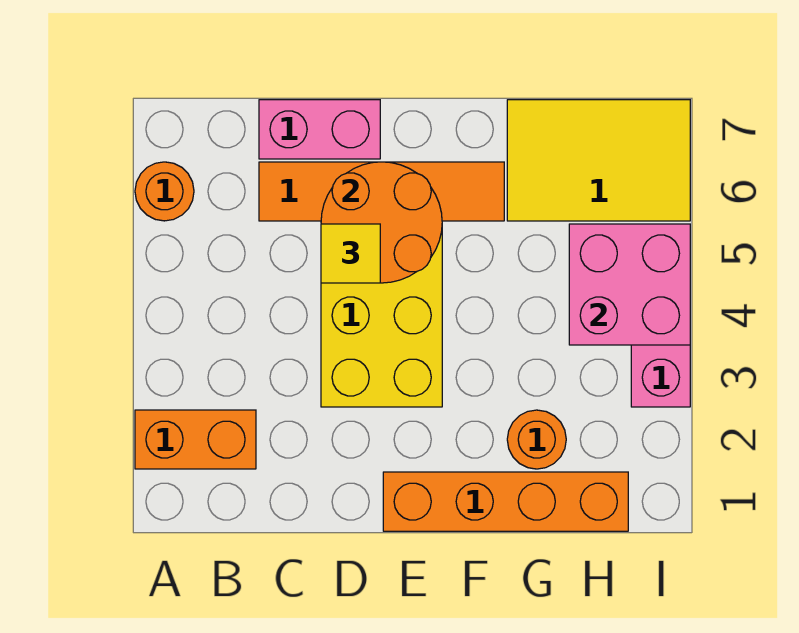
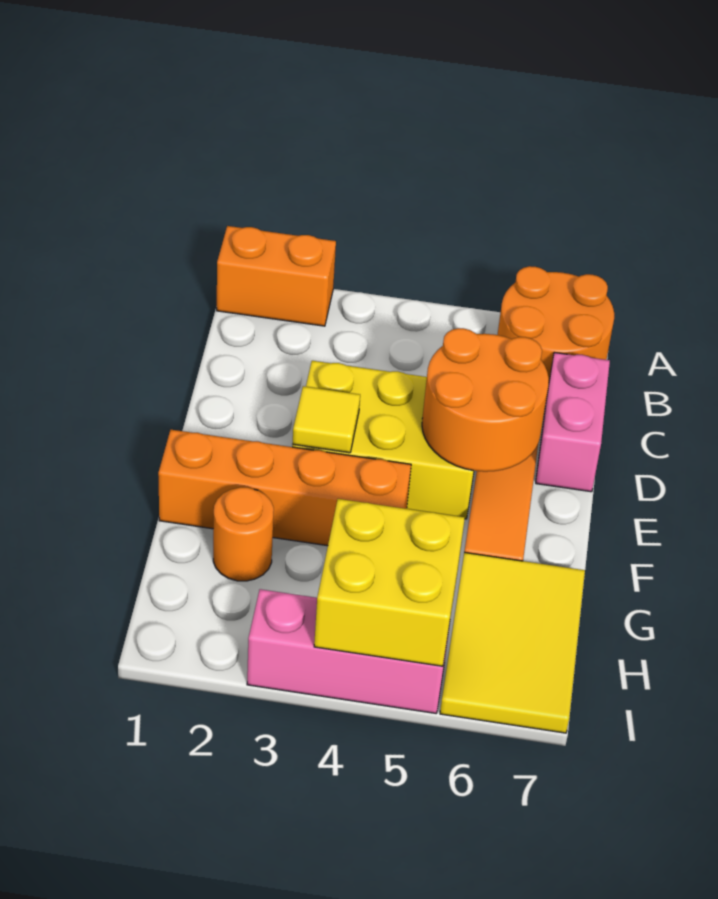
orange 1x2 brick [135,410,256,469] -> orange 1x2 brick turned to [217,226,336,326]
orange 1x1 round brick [135,162,194,221] -> orange 2x2 round brick [498,266,614,380]
yellow 1x1 tile [321,224,380,283] -> yellow 1x1 tile moved to [292,386,360,453]
orange 1x4 brick [383,472,628,531] -> orange 1x4 brick turned to [158,430,411,546]
pink 2x2 brick [569,224,690,345] -> yellow 2x2 brick [314,499,465,666]

